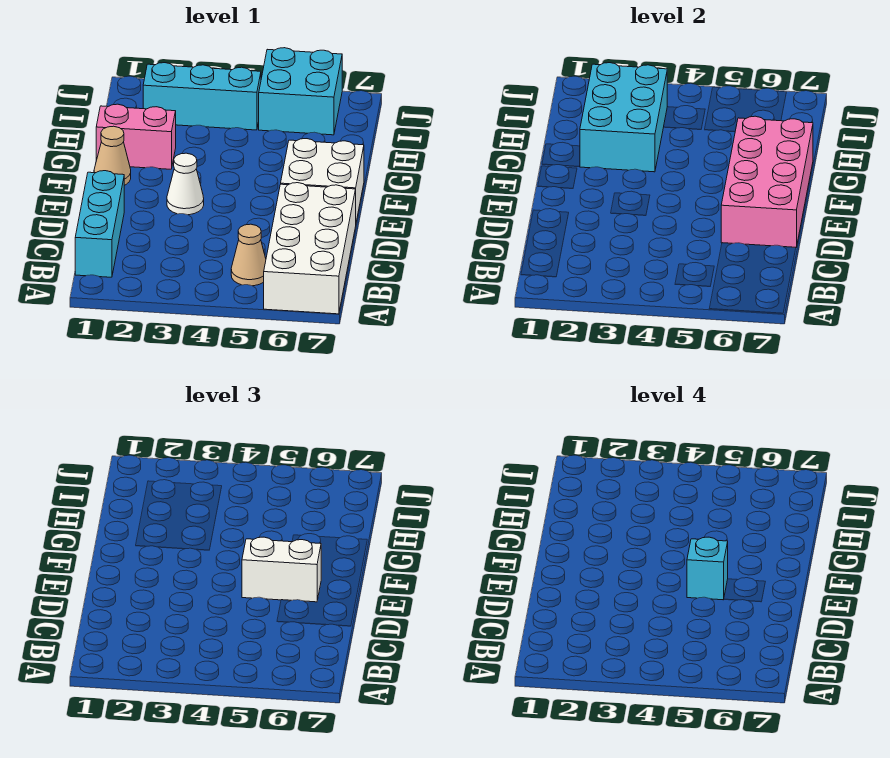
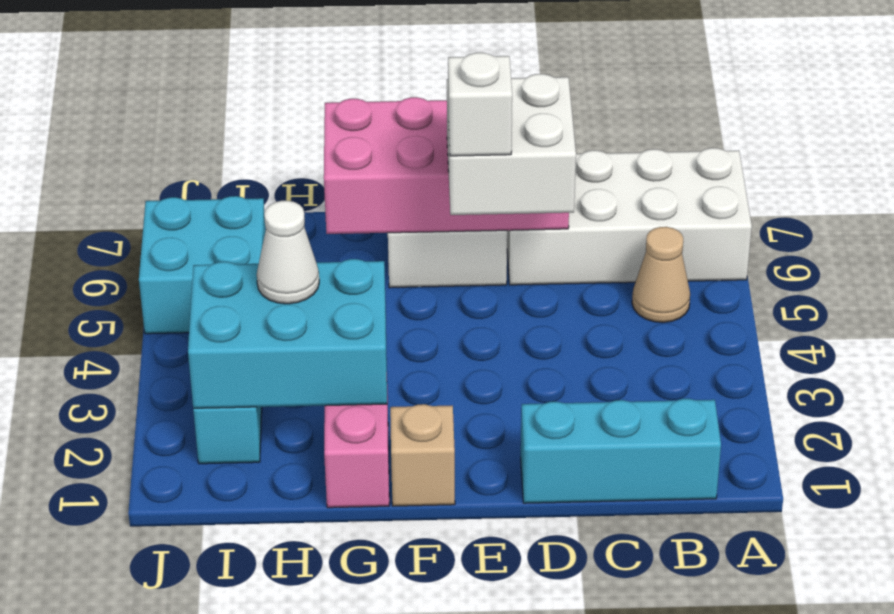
white 1x1 cone [167,153,204,215] -> white 1x1 cone moved to [257,201,319,304]
white 1x2 brick [242,537,321,602] -> white 2x2 brick [447,74,576,215]
cyan 1x1 brick [687,537,728,600] -> white 1x1 brick [448,53,512,156]
tan 1x1 cone [94,126,131,185] -> tan 1x1 brick [390,404,455,506]

